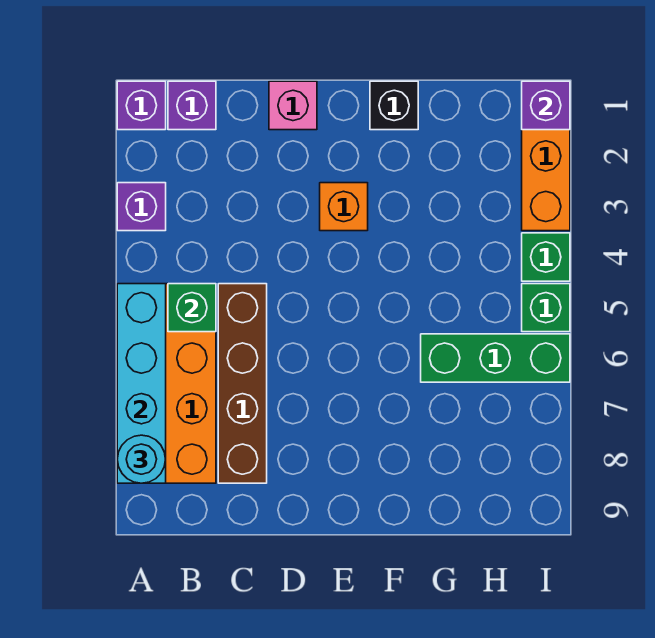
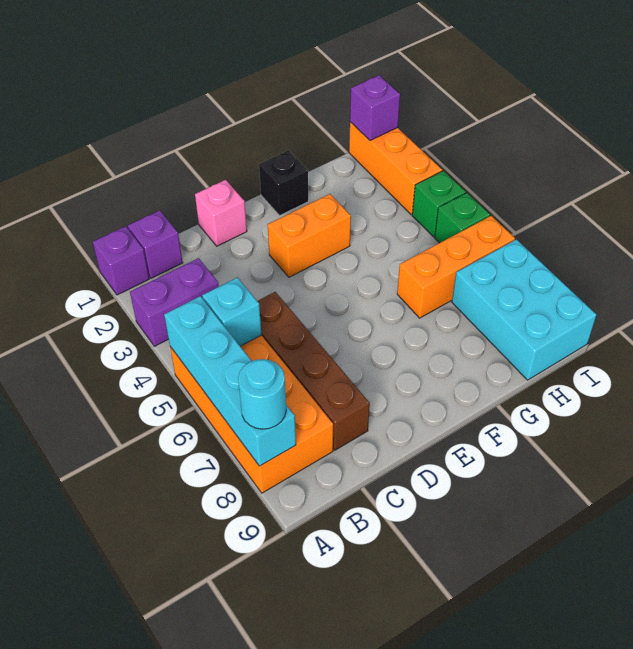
purple 1x1 brick [117,183,166,231] -> purple 1x2 brick [130,258,219,346]
green 1x1 brick [168,284,216,332] -> cyan 1x1 brick [202,278,262,346]
orange 1x1 brick [320,183,368,231] -> orange 1x2 brick [268,194,351,277]
green 1x3 brick [421,334,570,382] -> orange 1x3 brick [397,216,515,318]
none -> cyan 2x3 brick [452,239,597,380]

